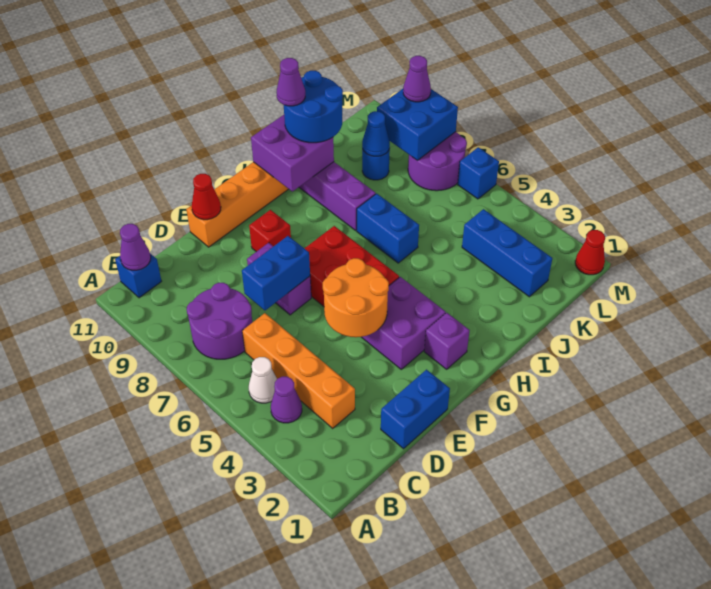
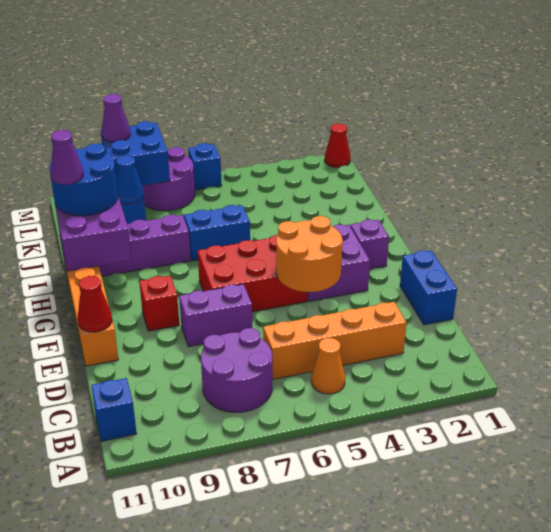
purple 1x1 cone [271,377,302,423] -> none
white 1x1 cone [249,357,277,403] -> orange 1x1 cone [311,338,345,394]
purple 1x1 cone [120,224,151,270] -> none
blue 1x2 brick [242,236,310,310] -> none
blue 1x3 brick [462,209,552,297] -> none

